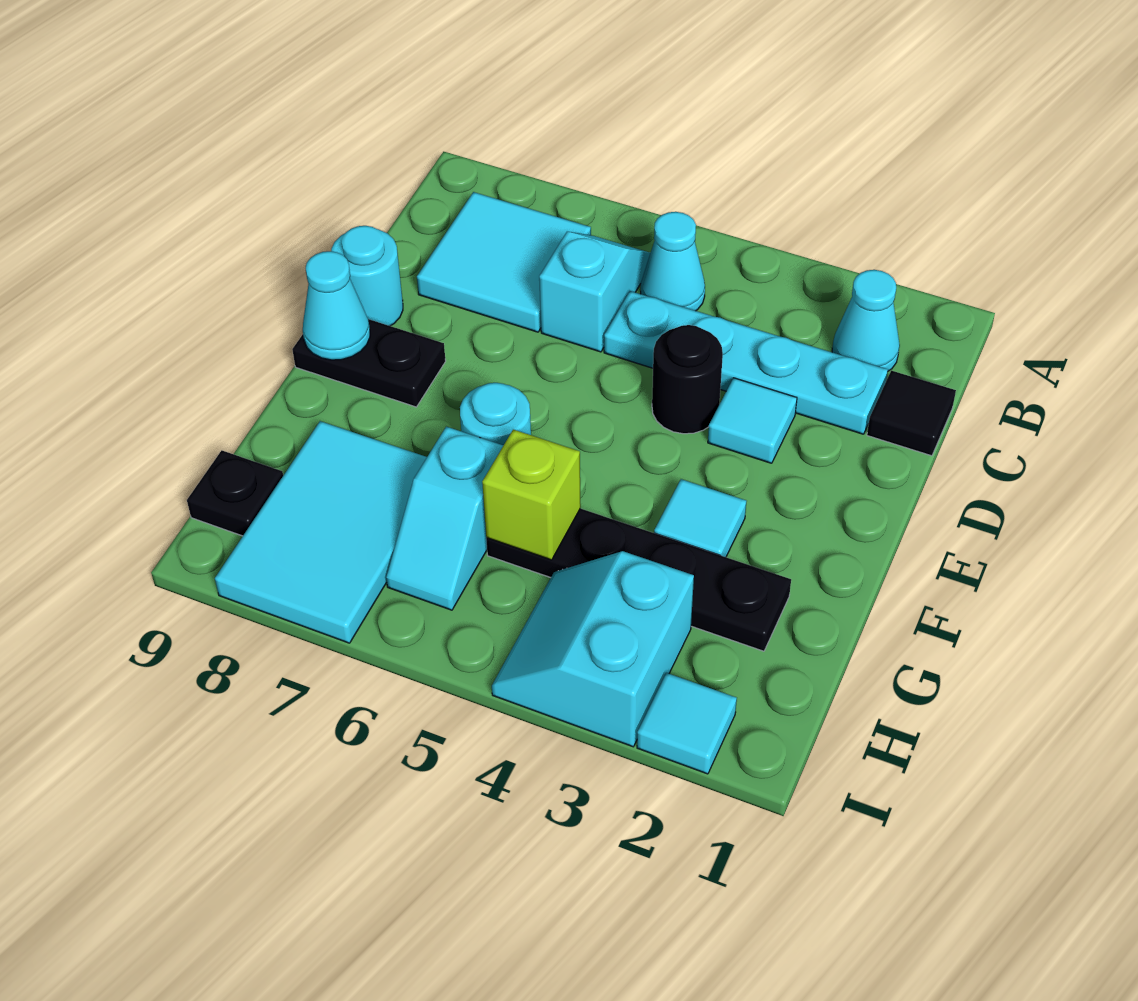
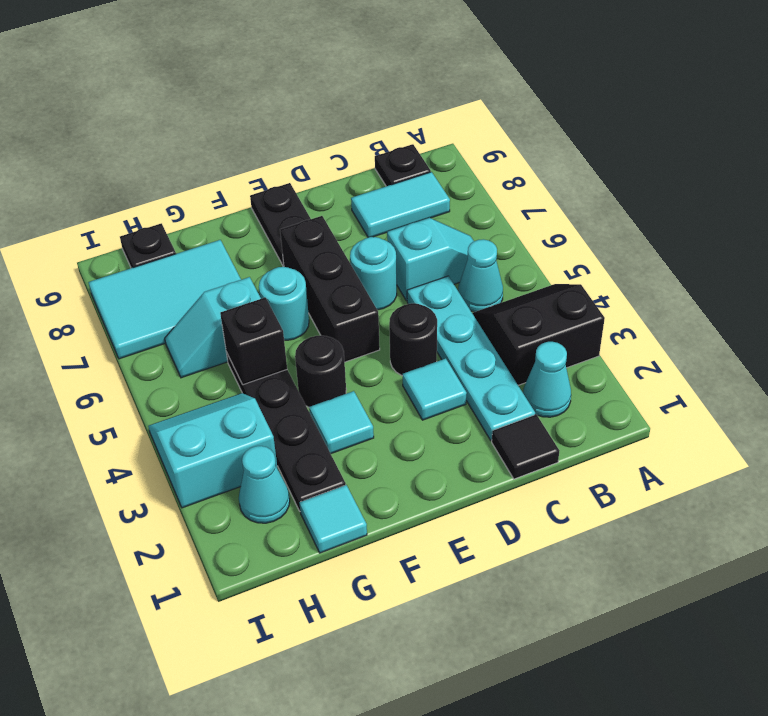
none -> black 2x2 slope [472,284,605,385]
cyan 2x2 tile [417,192,591,332] -> cyan 1x2 tile [351,172,450,237]
none -> black 1x1 plate [375,144,431,186]
cyan 1x1 round brick [331,226,403,326] -> cyan 1x1 round brick moved to [350,237,397,310]
none -> black 1x3 brick [280,216,380,362]
cyan 1x1 cone [303,251,370,360] -> cyan 1x1 cone moved to [239,446,290,523]
none -> black 1x1 round brick [295,335,346,407]
lime 1x1 brick [482,429,581,560] -> black 1x1 brick [220,297,287,385]
cyan 1x1 tile [637,673,737,774] -> cyan 1x1 tile moved to [299,485,367,553]

